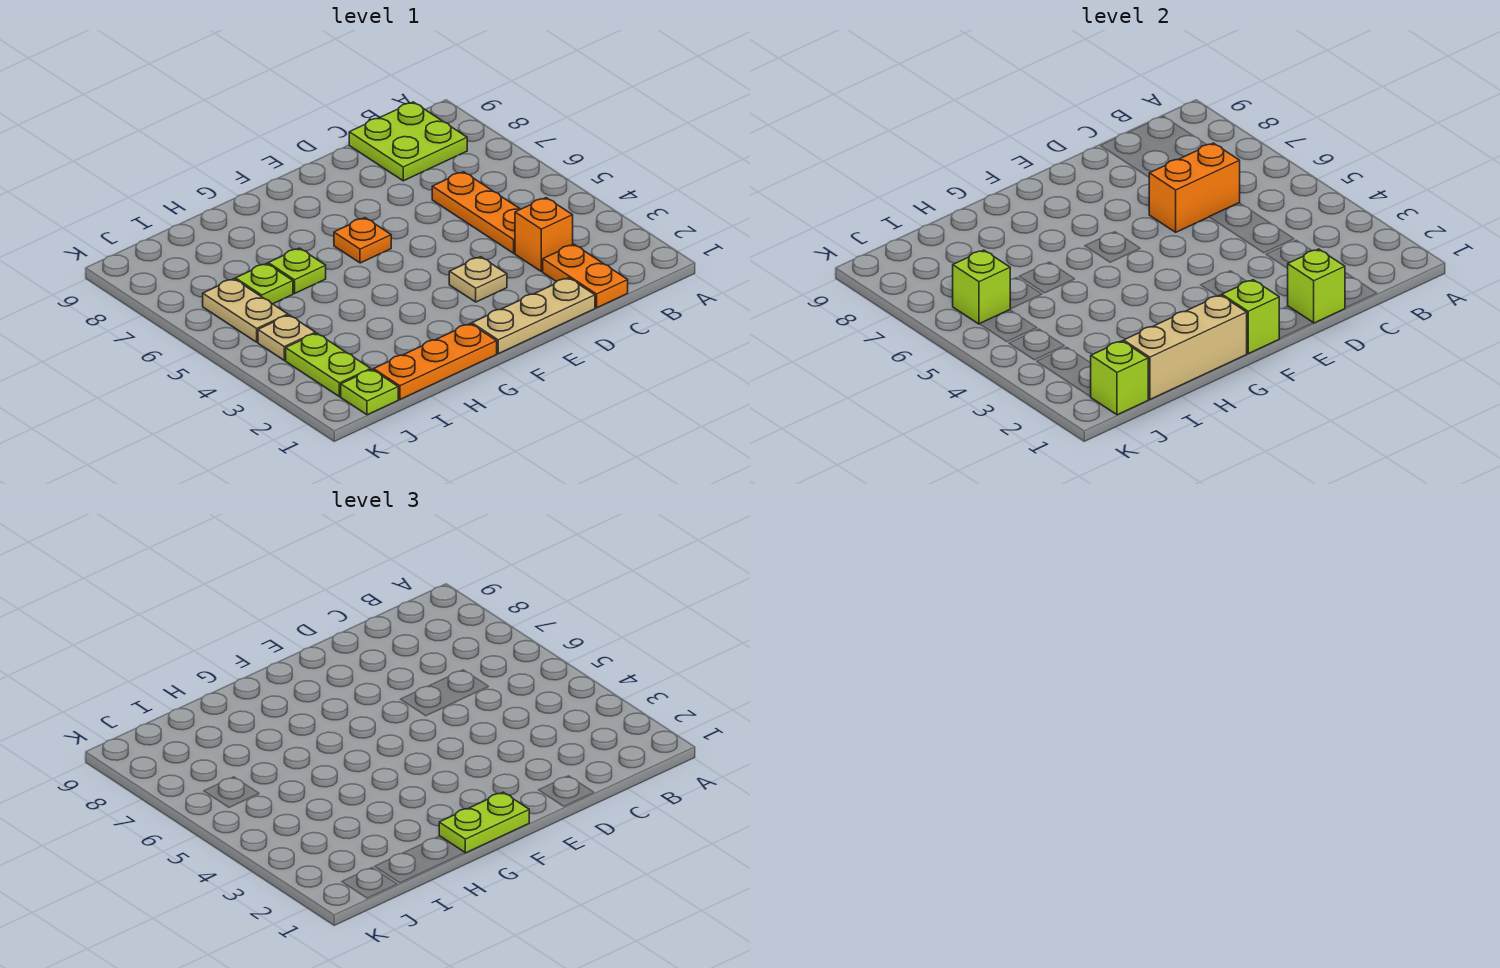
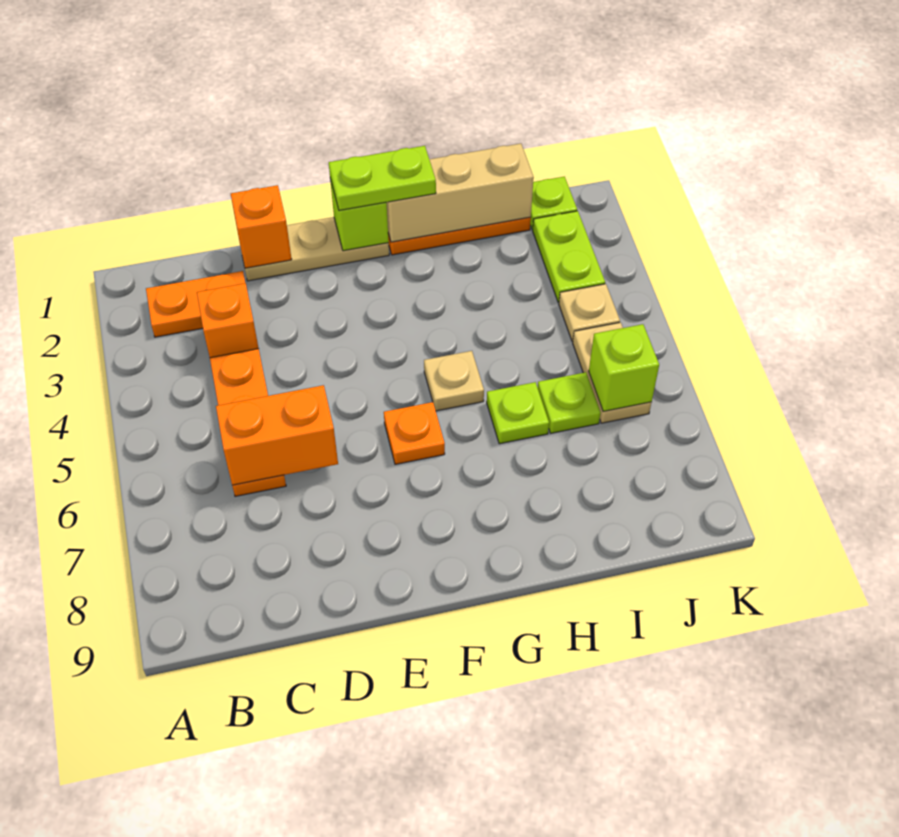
lime 2x2 plate [349,102,467,181] -> none
orange 1x2 plate [543,244,628,308] -> orange 1x2 plate turned to [146,271,245,337]
lime 1x1 brick [1287,249,1345,323] -> orange 1x1 brick [231,185,292,268]
tan 1x1 plate [449,257,507,302] -> tan 1x1 plate moved to [424,351,484,411]
lime 1x1 brick [1091,341,1148,415] -> none

